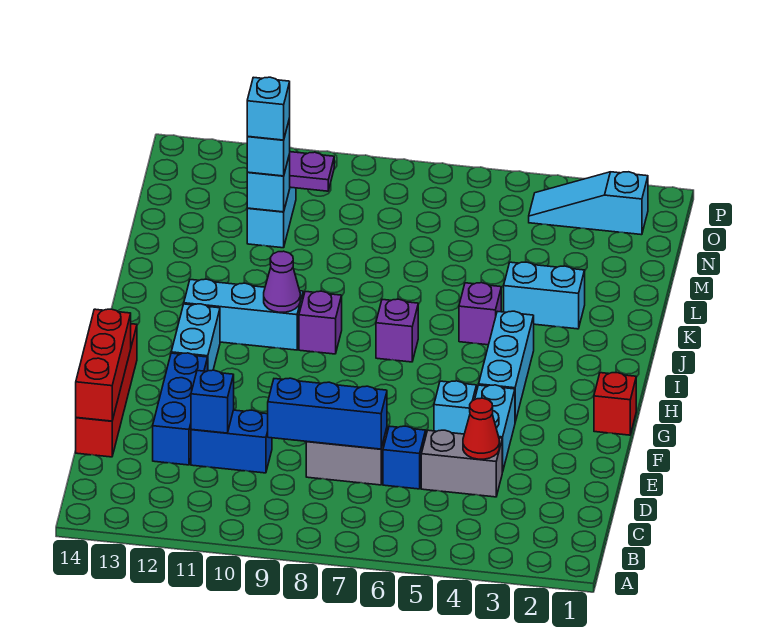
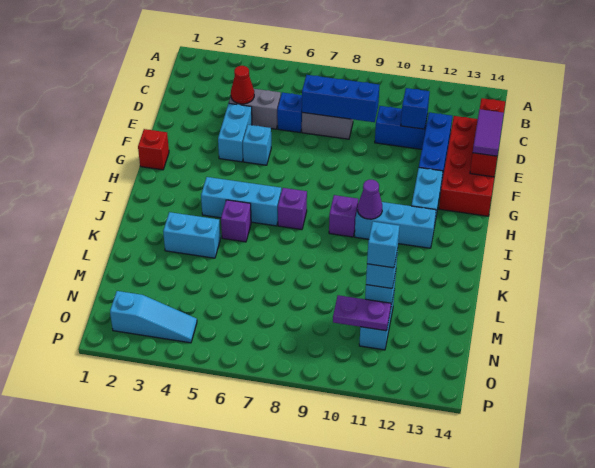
red 1x4 brick [76,324,137,457] -> red 2x4 brick [439,116,494,216]
none -> purple 1x2 tile [473,109,504,156]
cyan 1x3 brick [479,311,534,422] -> cyan 1x3 brick turned to [201,177,281,226]

